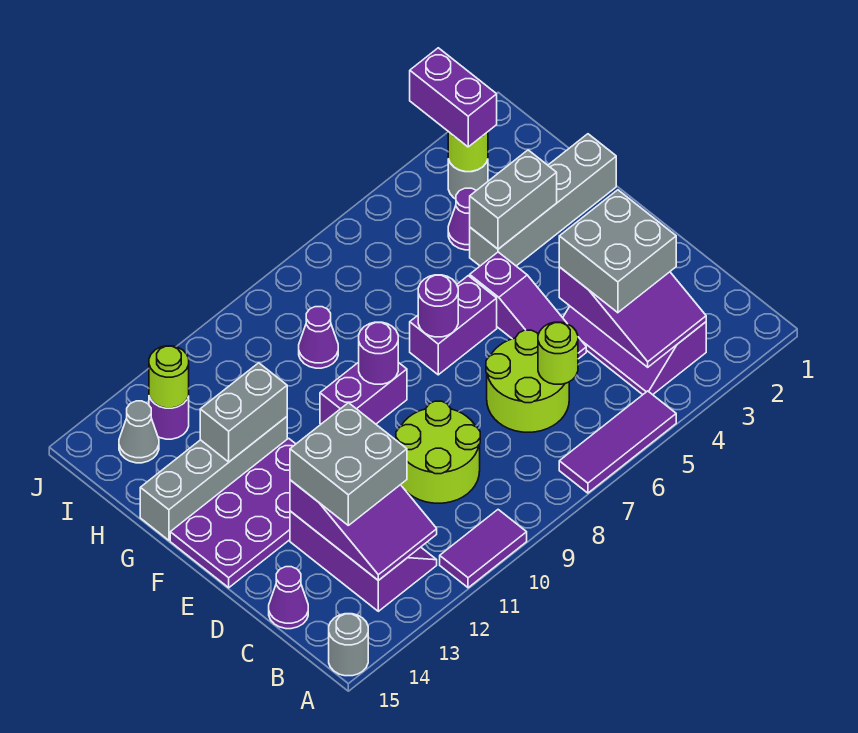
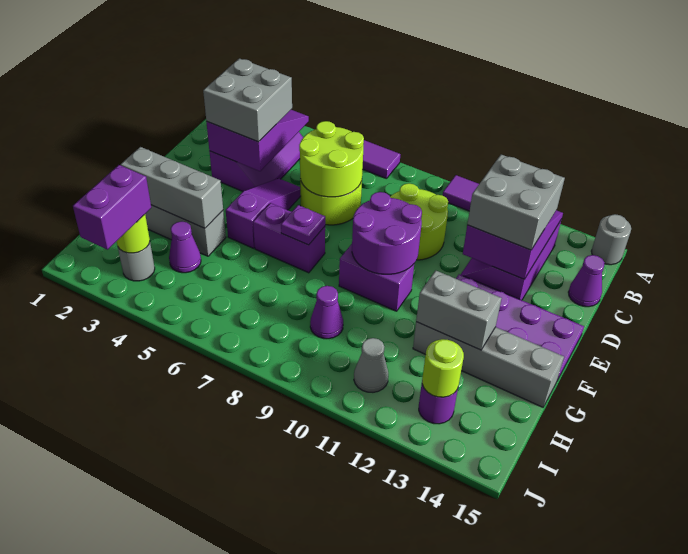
lime 1x1 round brick [538,322,578,384] -> lime 2x2 round brick [299,121,364,197]
purple 1x1 round brick [418,275,458,337] -> purple 1x1 plate [281,205,325,245]
purple 1x1 round brick [359,322,398,384] -> purple 2x2 round brick [352,192,422,274]
grey 1x2 brick [470,150,557,249] -> grey 1x3 brick [121,147,223,228]
grey 1x1 cone [119,401,159,463] -> grey 1x1 cone moved to [354,338,388,392]

